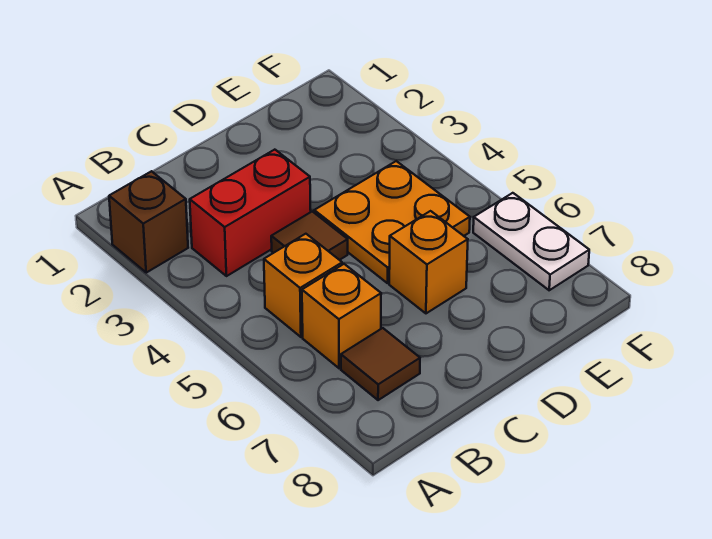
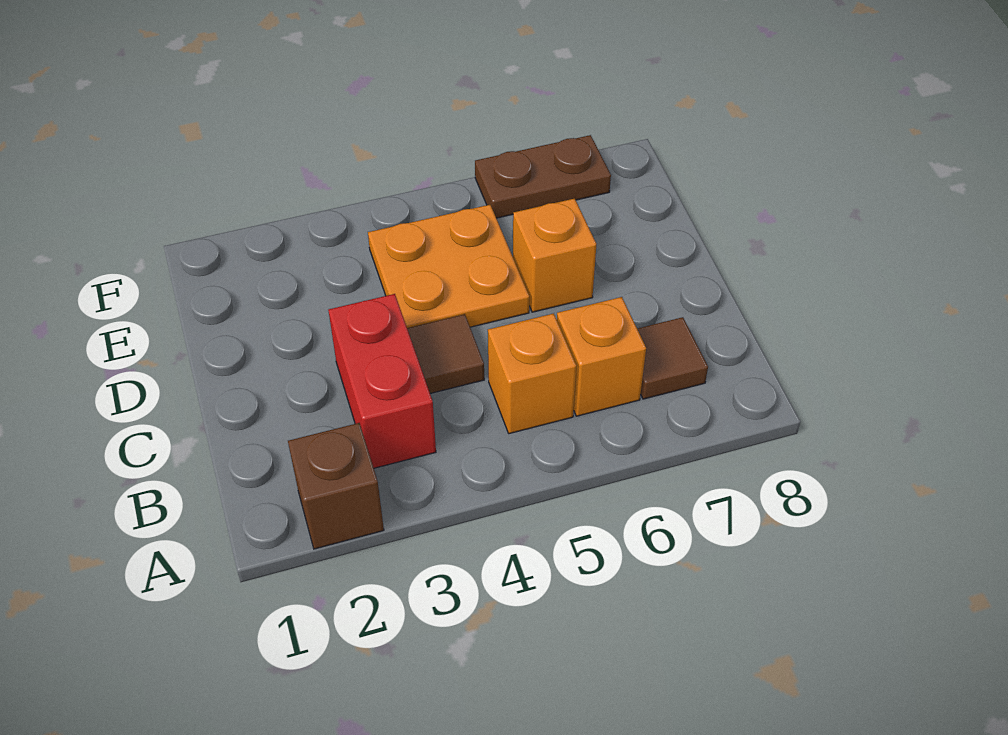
white 1x2 plate [473,193,589,290] -> brown 1x2 plate [475,135,611,218]

